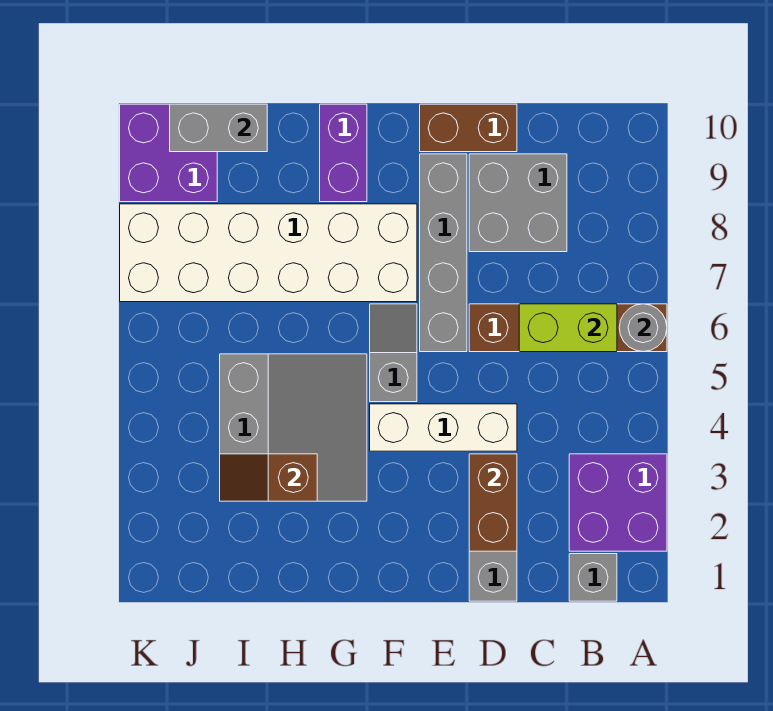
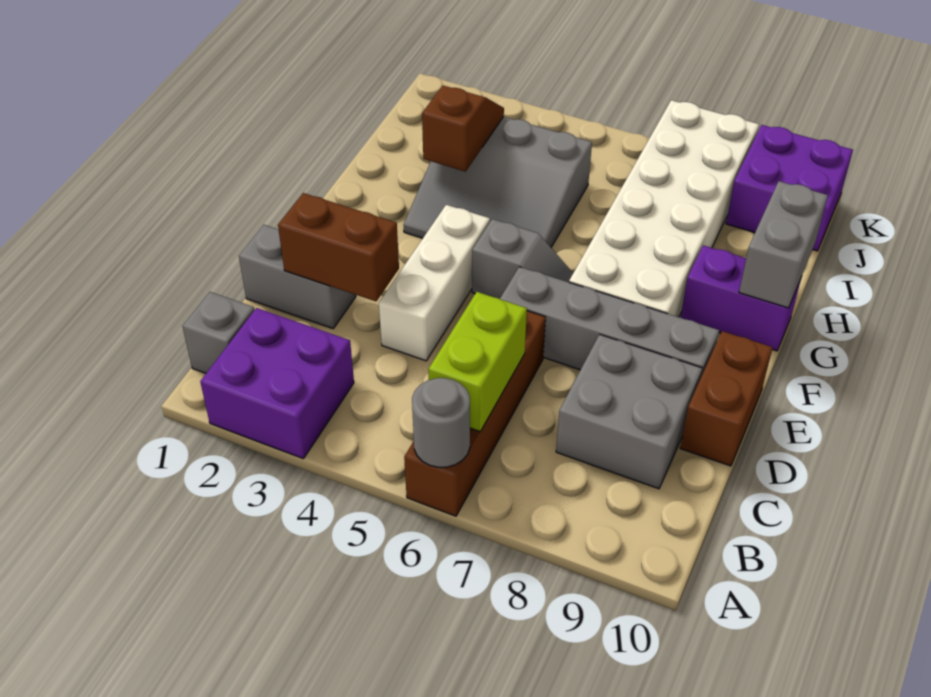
grey 1x2 brick [170,104,267,152] -> grey 1x2 brick moved to [739,181,828,308]

